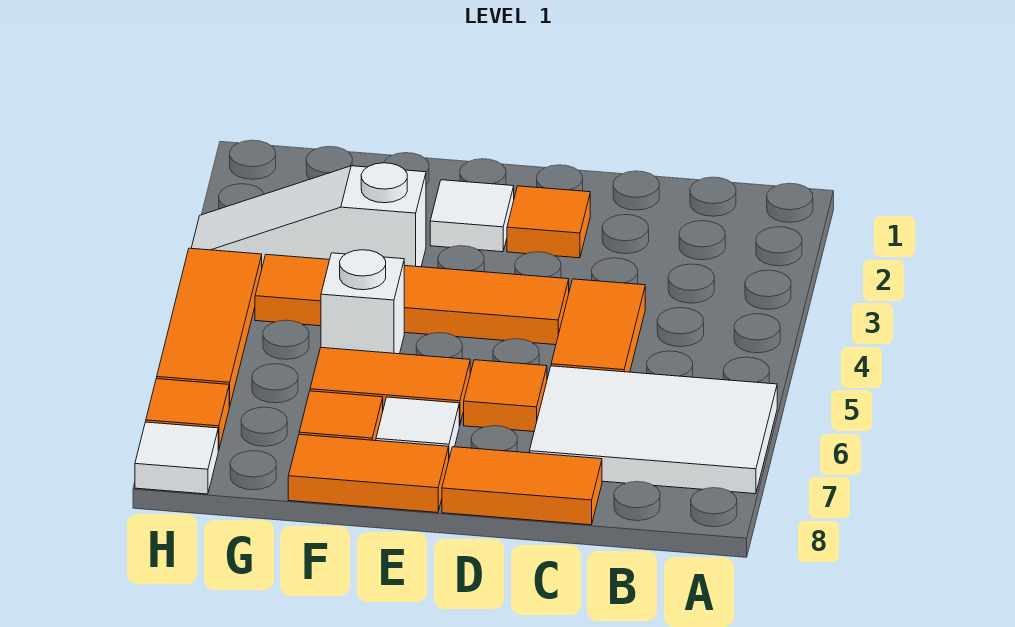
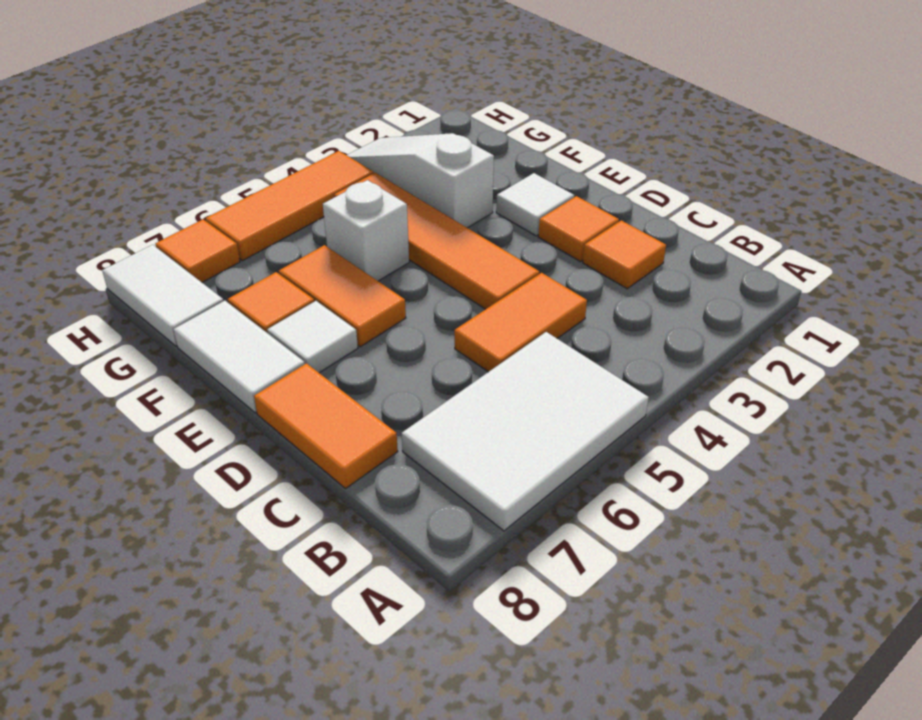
white 2x3 tile [530,366,777,494] -> white 2x3 tile turned to [402,332,649,531]
orange 1x1 tile [464,360,547,432] -> orange 1x1 tile moved to [583,220,666,289]
orange 1x2 tile [288,434,449,513] -> white 1x2 tile [174,301,305,413]
white 1x1 tile [135,422,218,494] -> white 1x2 tile [102,245,223,346]

